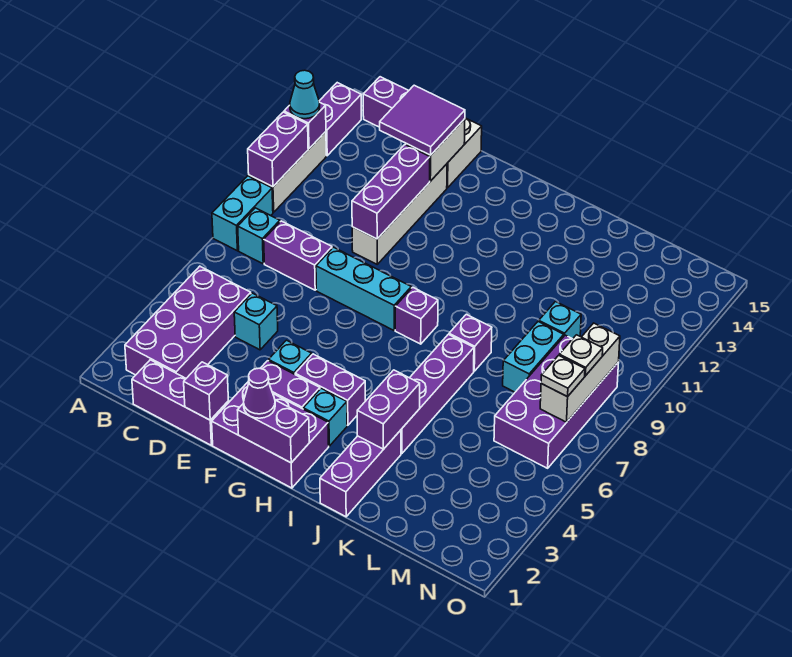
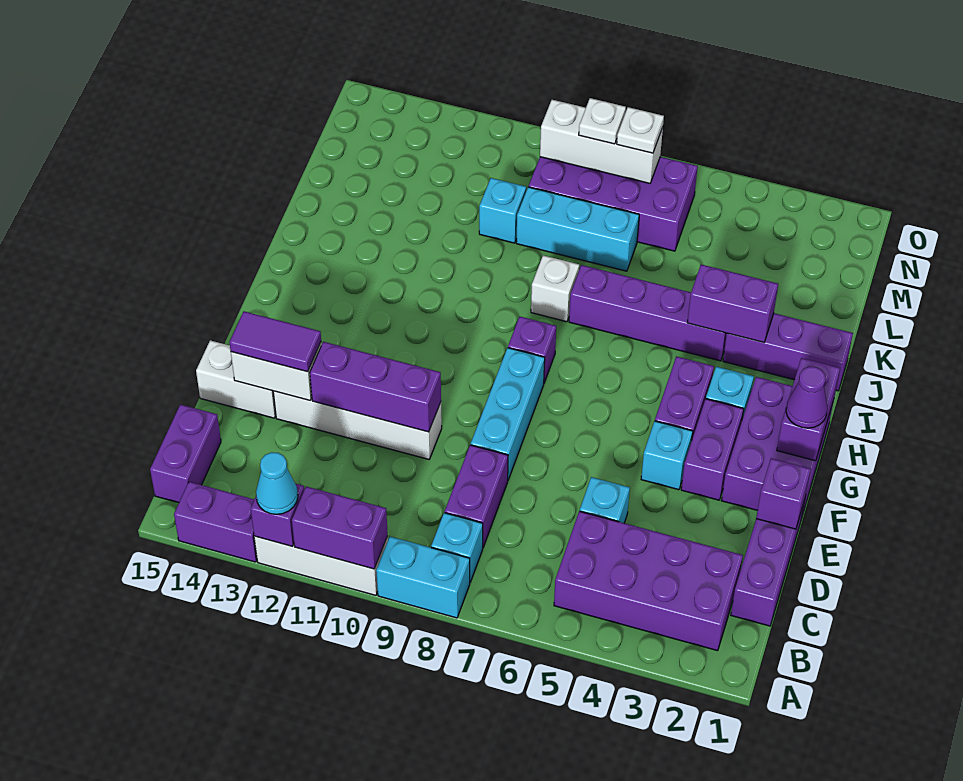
purple 2x2 tile [380,85,465,155] -> purple 1x2 tile [229,311,321,372]
purple 1x1 brick [449,314,492,371] -> white 1x1 brick [531,255,579,322]
cyan 1x2 brick [503,321,564,392] -> cyan 1x3 brick [516,187,639,271]

